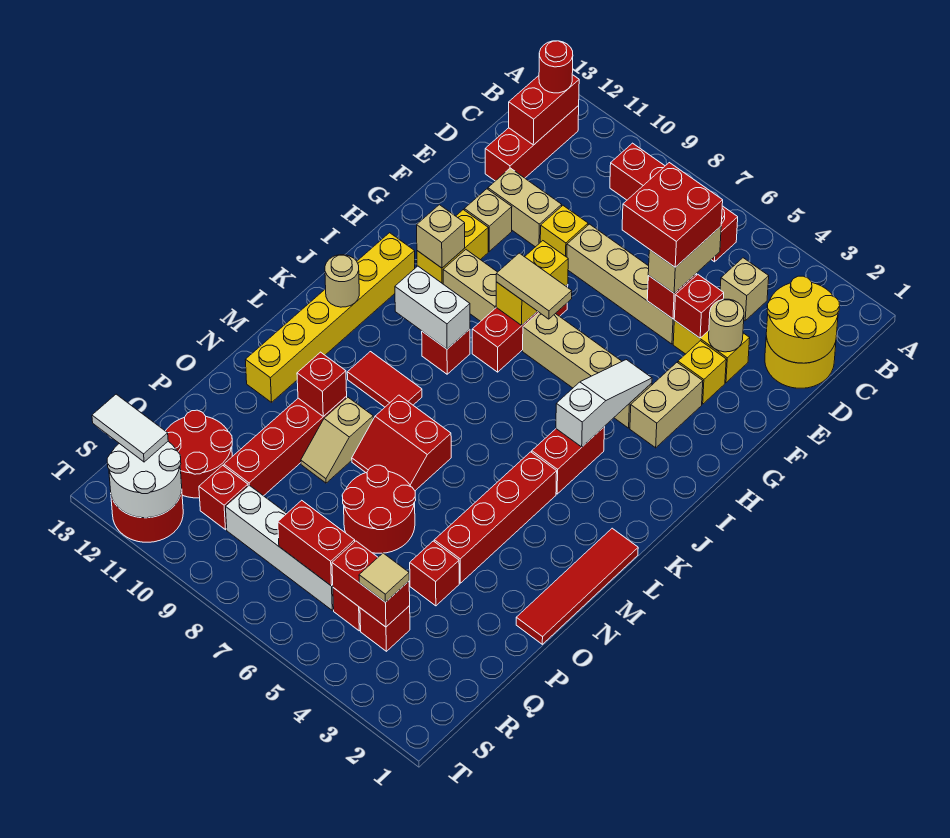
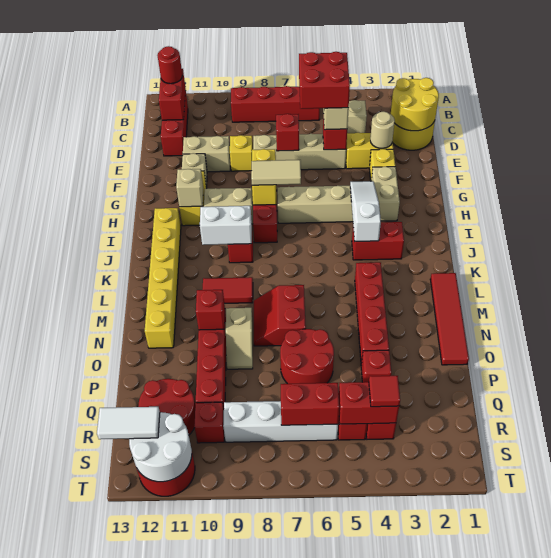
red 1x1 brick [674,275,724,338] -> red 1x1 brick moved to [276,114,299,151]
red 1x2 brick [532,427,605,494] -> red 1x2 brick turned to [352,222,404,260]
tan 1x1 round brick [325,255,359,307] -> none
red 2x2 slope [352,395,451,491] -> red 2x2 slope turned to [254,285,306,346]
tan 1x1 tile [359,553,409,602] -> red 1x1 tile [369,376,400,407]

